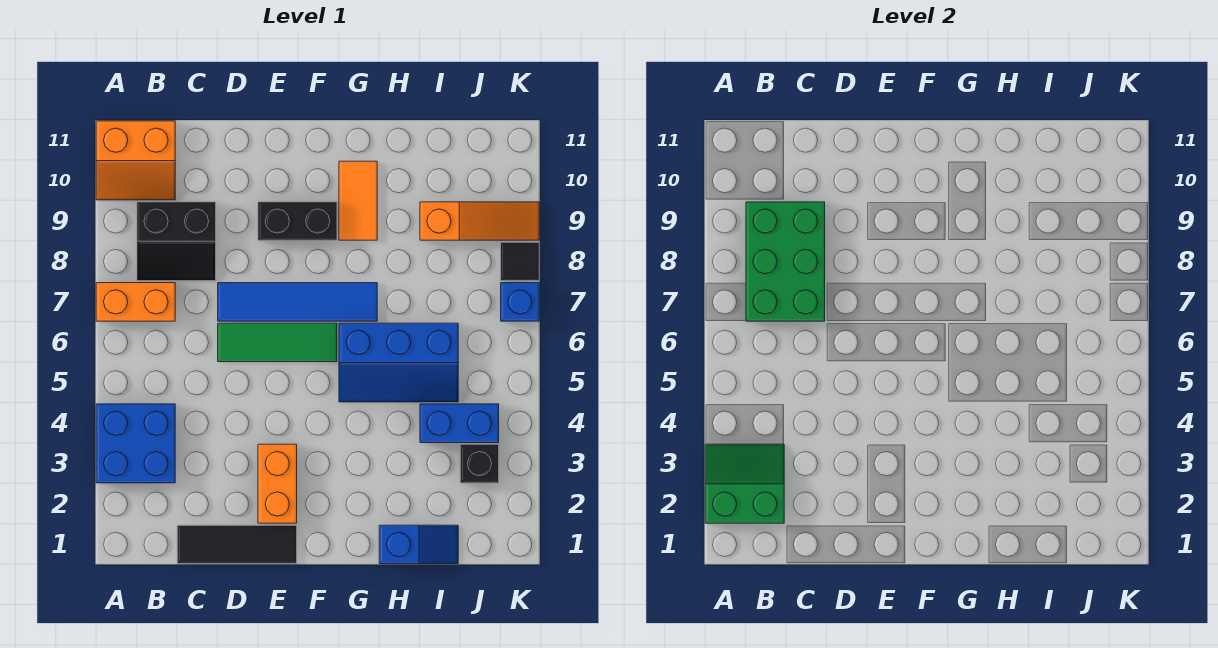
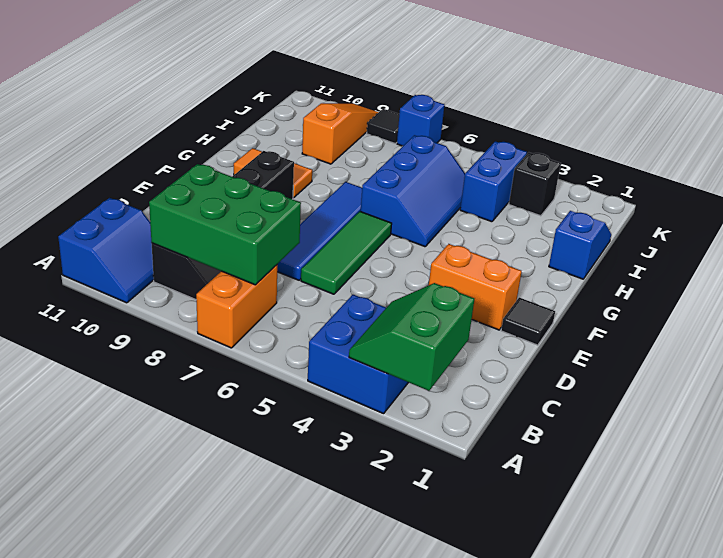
orange 2x2 slope [96,121,175,200] -> blue 2x2 slope [58,198,154,303]
black 1x3 tile [177,525,297,564] -> black 1x1 tile [501,297,555,345]

